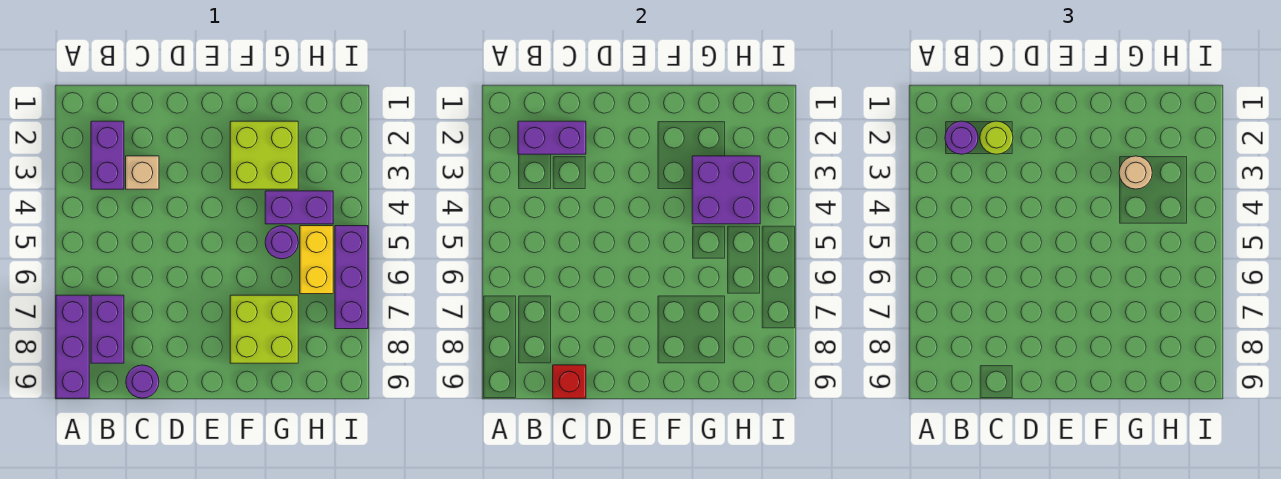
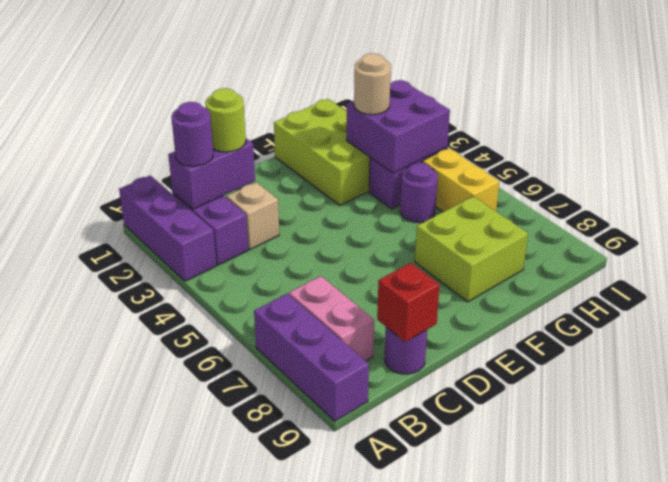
purple 1x2 brick [91,295,124,363] -> pink 1x2 brick [289,276,374,361]
lime 2x2 brick [230,121,298,189] -> lime 2x3 brick [274,99,370,205]
purple 1x3 brick [335,226,368,329] -> purple 1x3 brick moved to [119,175,216,281]

